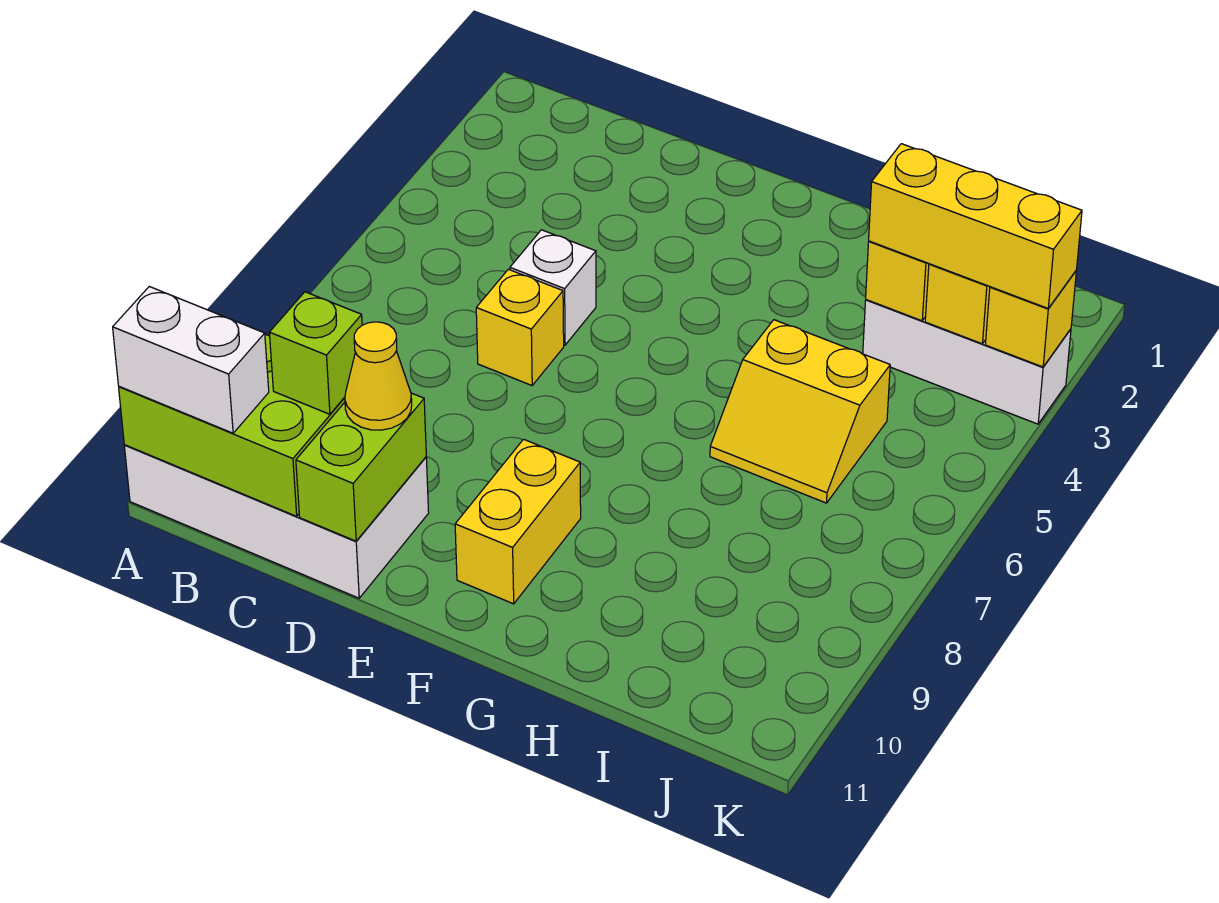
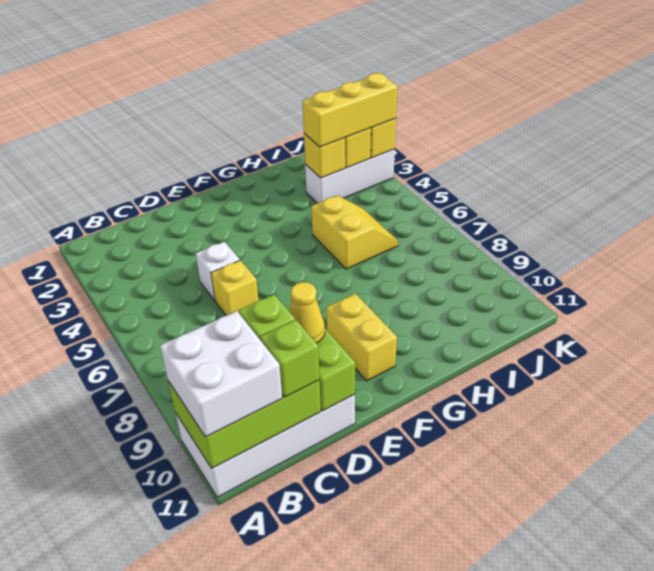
white 1x2 brick [113,287,269,433] -> white 2x2 brick [160,311,282,437]
none -> lime 1x1 brick [260,320,320,397]
yellow 2x2 slope [710,320,890,503] -> yellow 2x2 slope turned to [311,195,398,269]

